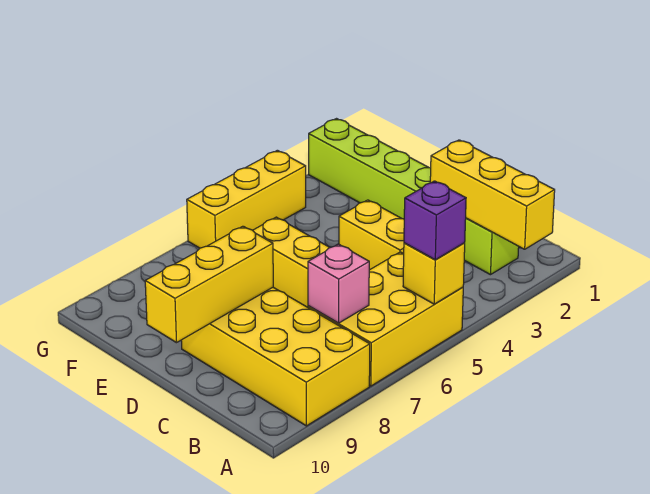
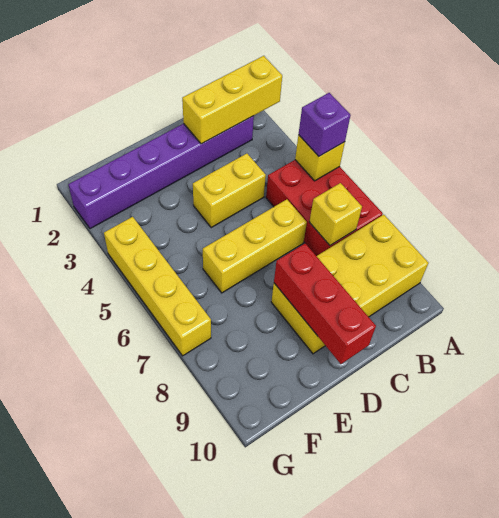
yellow 2x3 brick [308,252,463,386] -> red 2x3 brick [266,160,383,256]
lime 1x6 brick [309,119,519,275] -> purple 1x6 brick [68,116,254,229]
pink 1x1 brick [308,244,369,323] -> yellow 1x1 brick [309,183,362,245]
yellow 1x3 brick [145,226,273,343] -> red 1x3 brick [274,244,376,364]
yellow 1x3 brick [187,150,306,248] -> yellow 1x4 brick [104,217,211,356]

